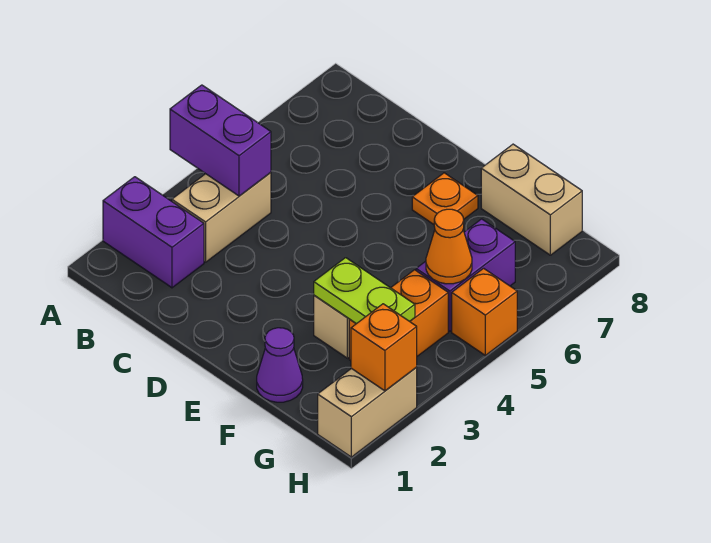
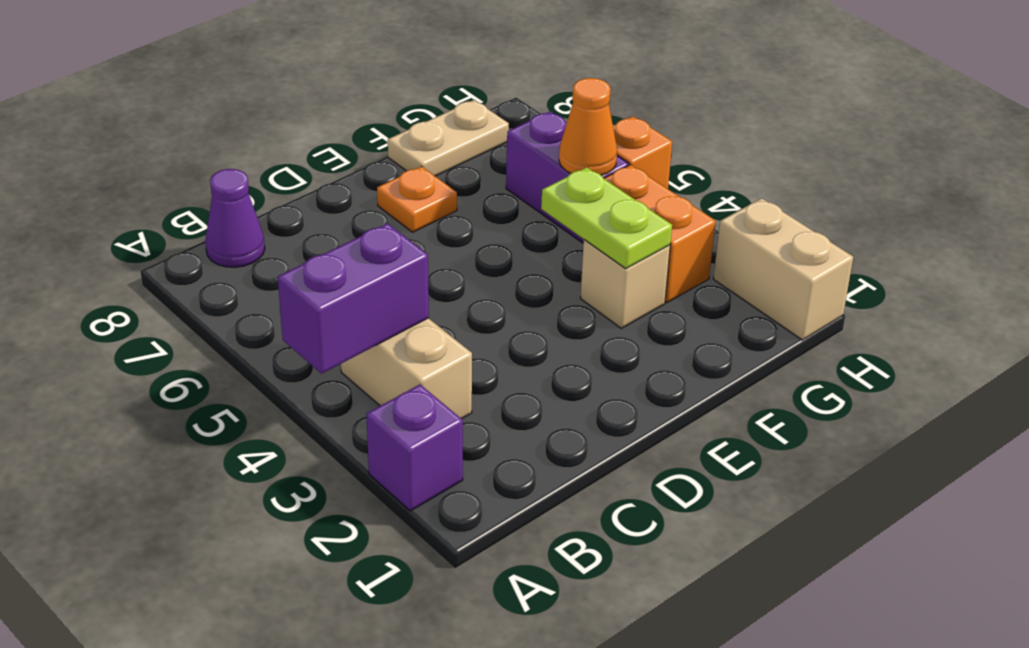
purple 1x2 brick [103,177,204,288] -> purple 1x1 brick [366,384,463,511]
purple 1x1 cone [257,328,303,402] -> purple 1x1 cone moved to [205,169,265,267]
lime 1x2 plate [314,258,415,324] -> lime 1x2 plate turned to [541,167,672,268]
tan 1x2 brick [481,144,582,255] -> tan 1x2 plate [388,100,509,176]
orange 1x1 brick [351,304,417,391] -> none

